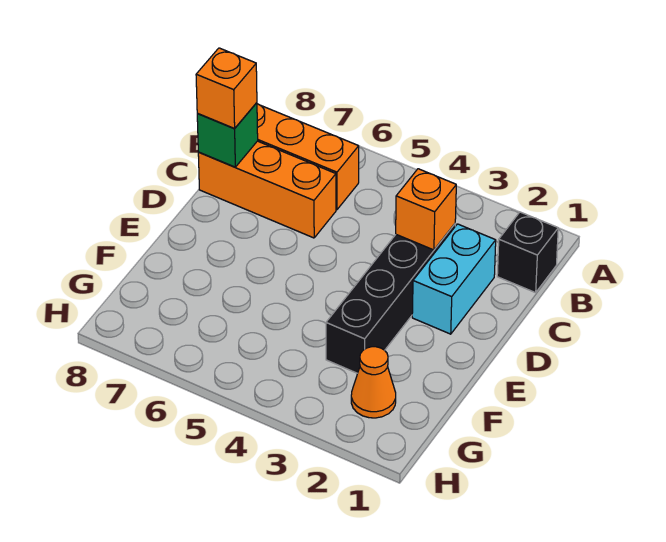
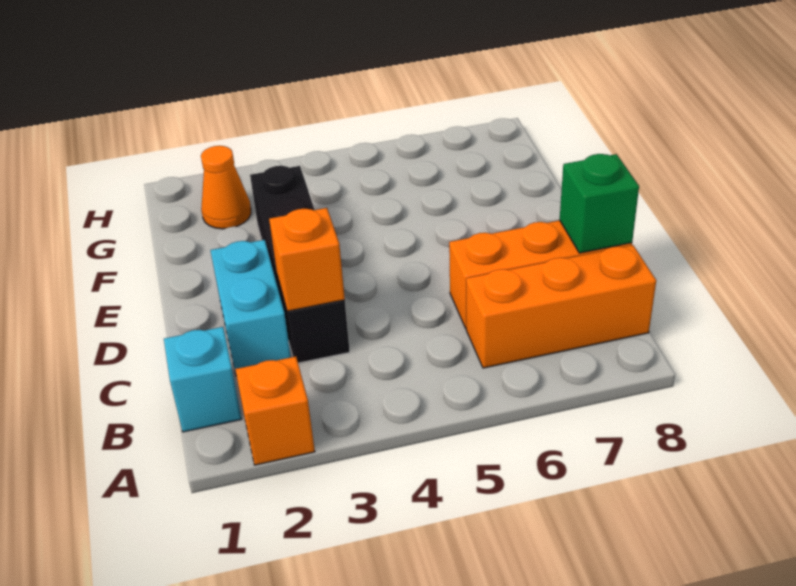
black 1x1 brick [497,212,558,293] -> cyan 1x1 brick [164,327,242,432]
orange 1x1 brick [196,48,257,128] -> orange 1x1 brick moved to [235,357,315,465]

